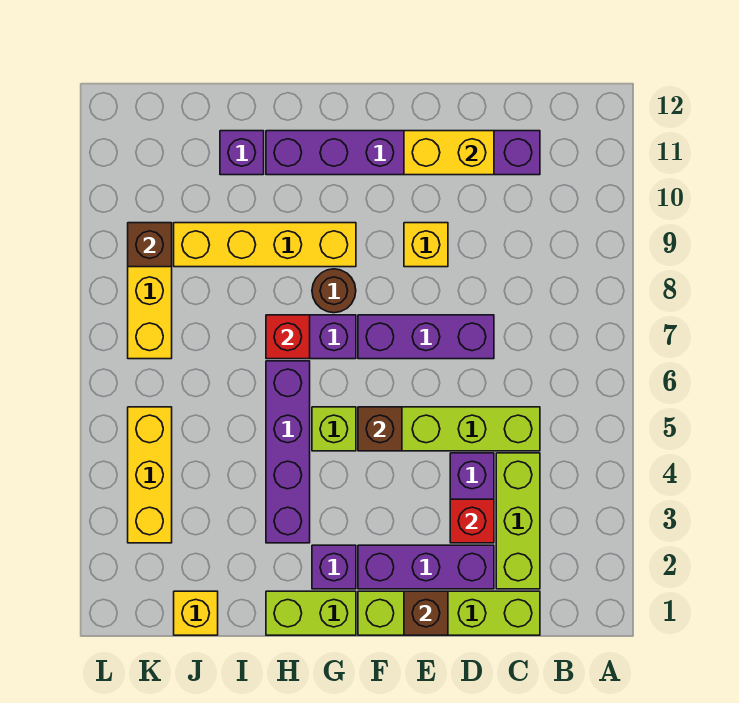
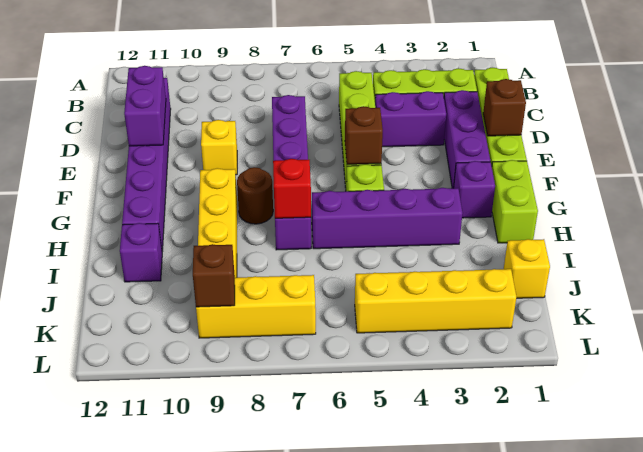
red 1x1 brick [450,499,494,543] -> none
yellow 1x2 brick [404,131,494,175] -> purple 1x2 brick [124,66,166,146]
yellow 1x3 brick [128,407,172,543] -> yellow 1x4 brick [355,269,516,333]

